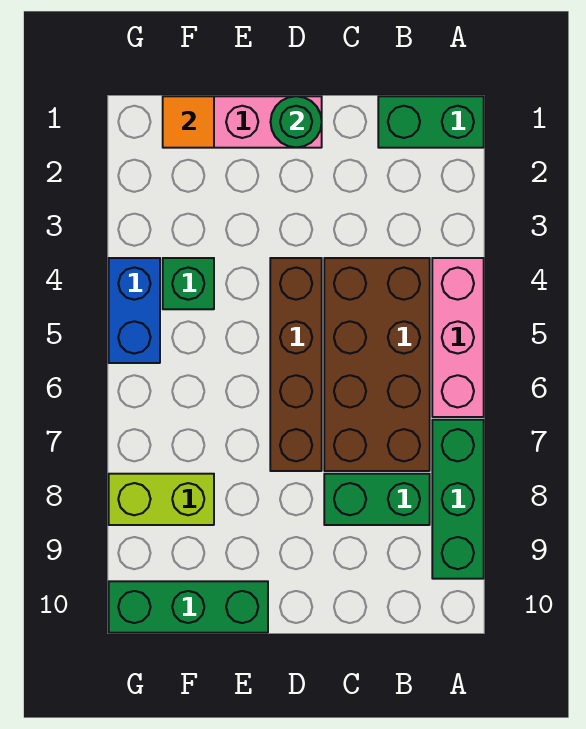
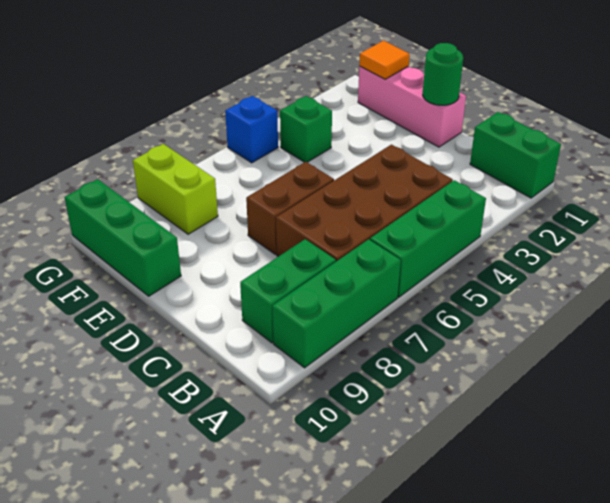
pink 1x3 brick [432,258,484,417] -> green 1x3 brick [370,180,486,297]
green 1x2 brick [324,474,430,525] -> green 1x2 brick turned to [240,239,336,343]
brown 1x4 brick [270,258,322,471] -> brown 1x2 brick [246,162,334,254]
blue 1x2 brick [109,258,160,363] -> blue 1x1 brick [225,96,278,163]

